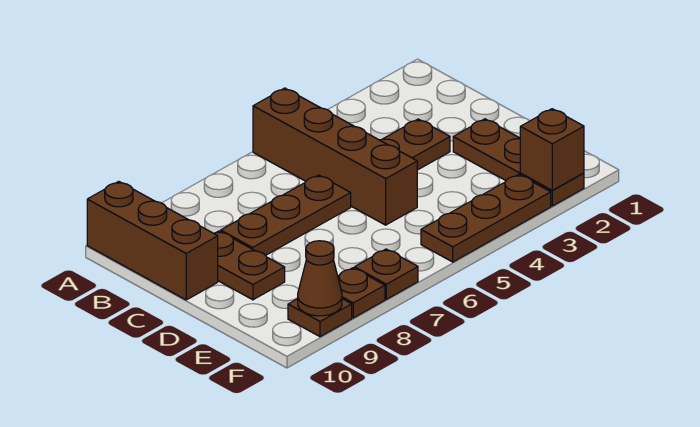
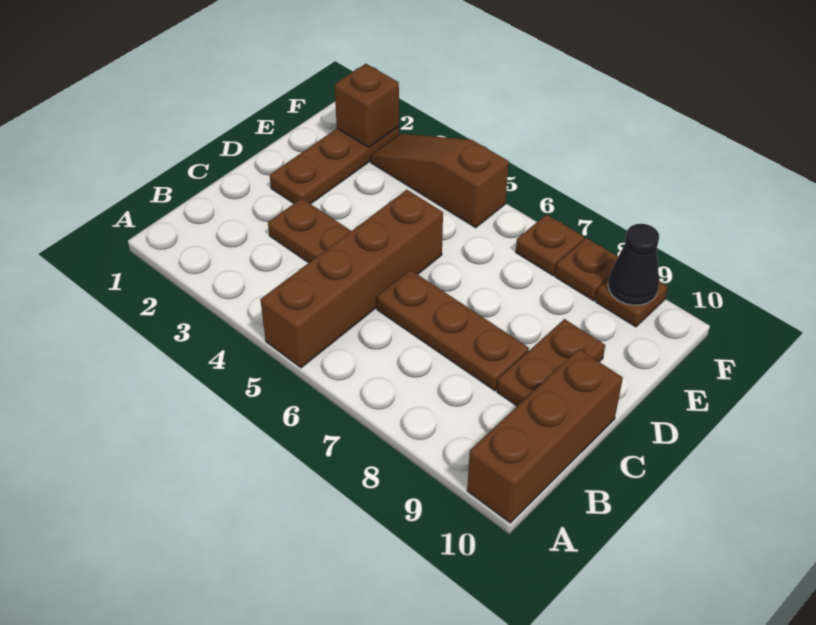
brown 1x3 plate [421,175,551,262] -> brown 1x3 slope [371,134,509,228]
brown 1x1 cone [298,241,342,316] -> black 1x1 cone [608,224,660,305]

